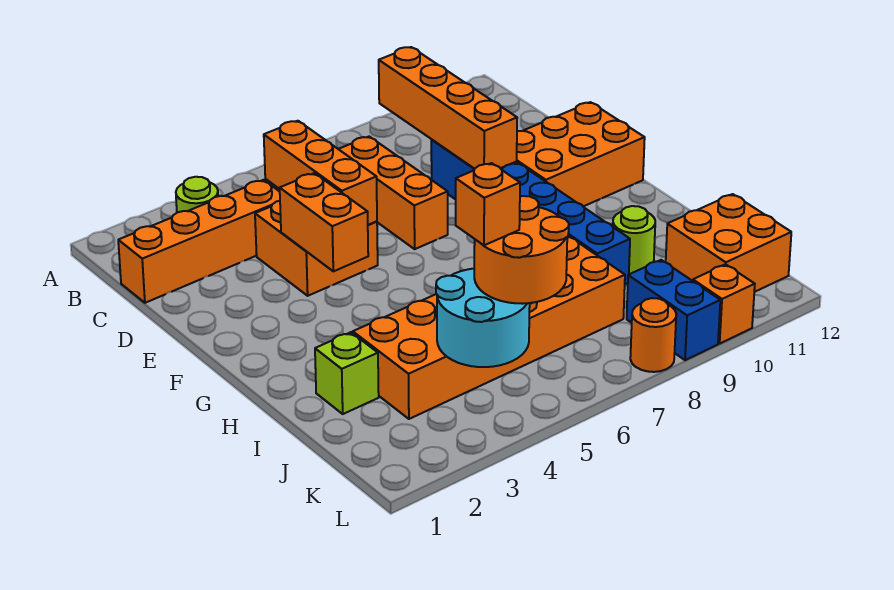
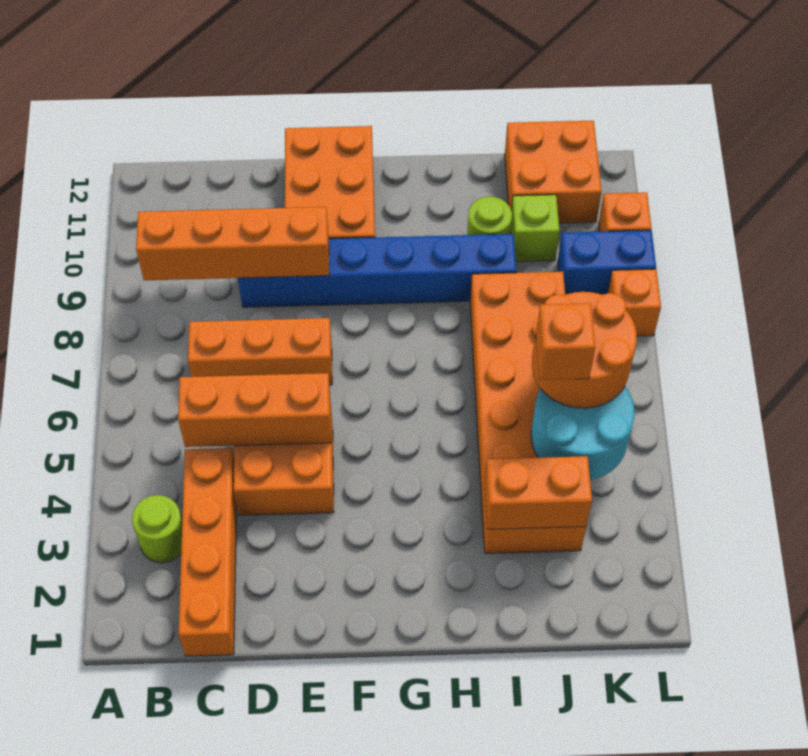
orange 1x2 brick [280,173,368,271] -> orange 1x2 brick moved to [485,456,592,529]
lime 1x1 brick [315,332,379,414] -> lime 1x1 brick moved to [510,195,559,262]
orange 1x1 round brick [630,298,676,372] -> orange 1x1 brick [608,269,661,336]

